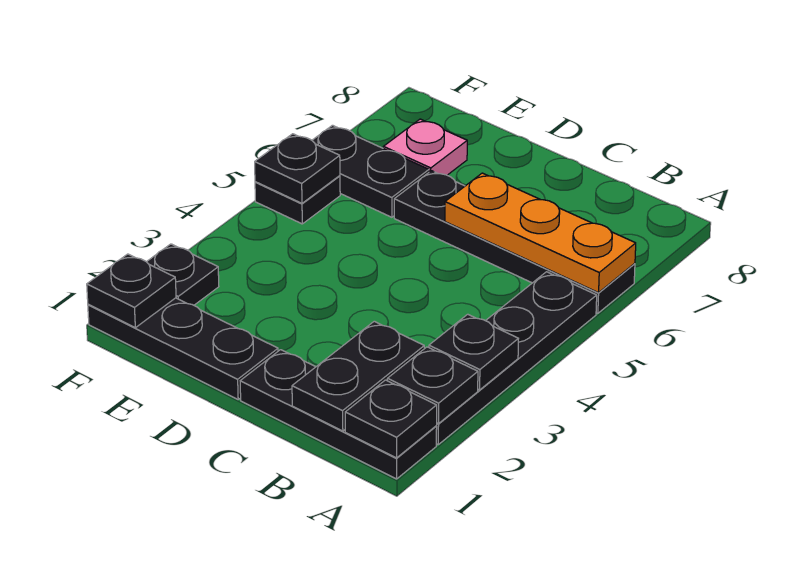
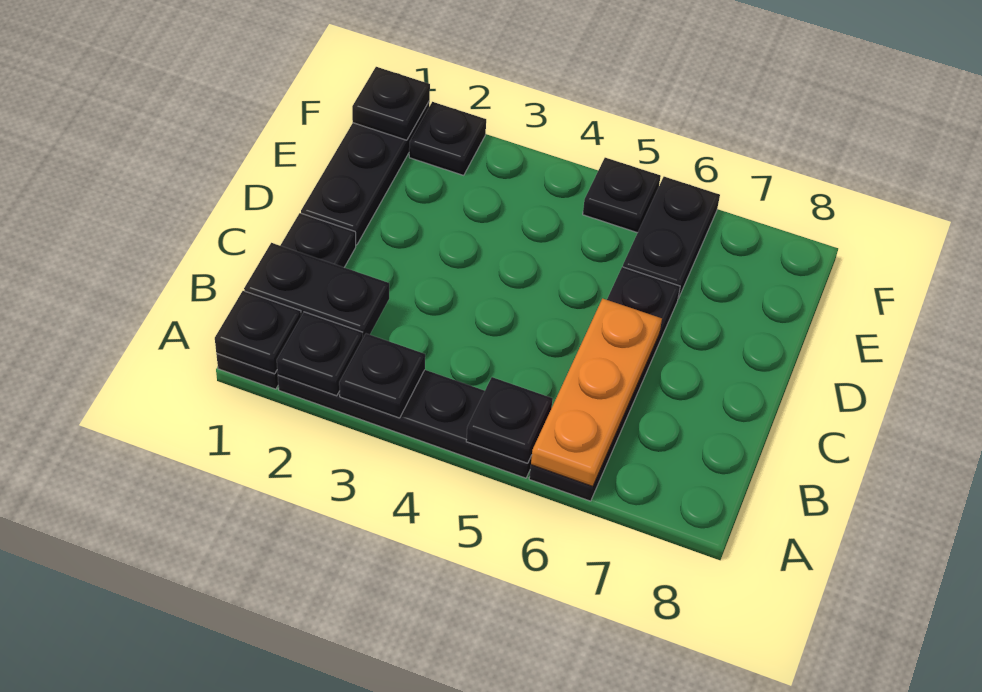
pink 1x1 plate [383,119,467,175] -> none
black 1x1 plate [255,134,340,203] -> black 1x1 plate moved to [466,377,553,463]

